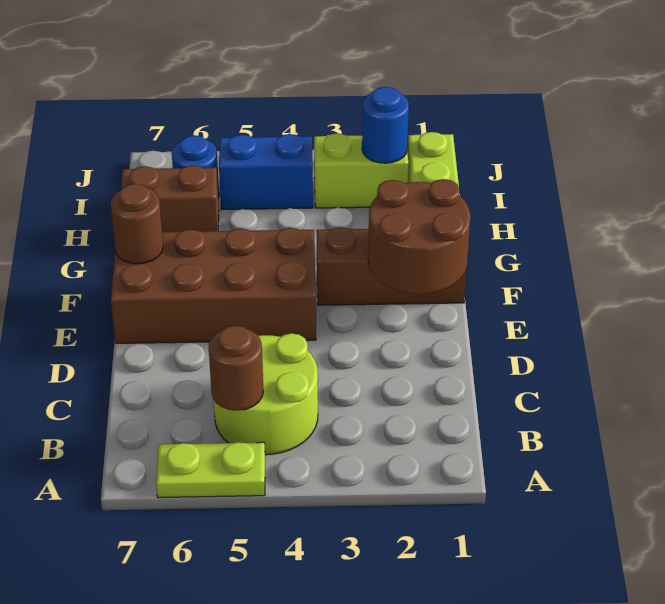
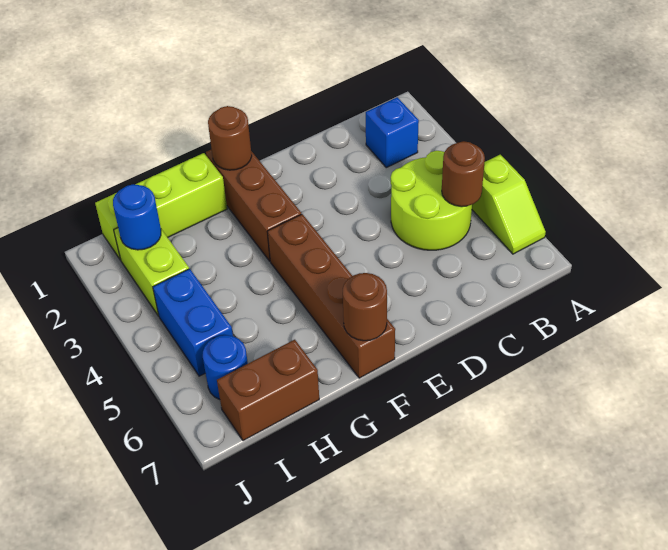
lime 1x2 plate [156,442,265,498] -> lime 1x2 slope [472,155,546,254]
none -> blue 1x1 brick [366,97,419,168]
brown 2x2 round brick [368,179,470,294] -> brown 1x1 round brick [208,106,252,170]
brown 2x4 brick [111,228,316,343] -> brown 1x4 brick [267,214,395,378]
brown 1x2 brick [121,166,219,232] -> brown 1x2 brick turned to [217,340,319,441]

